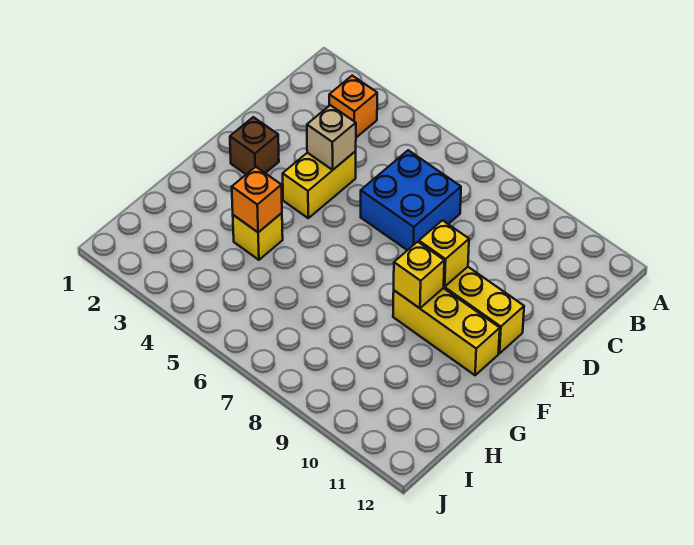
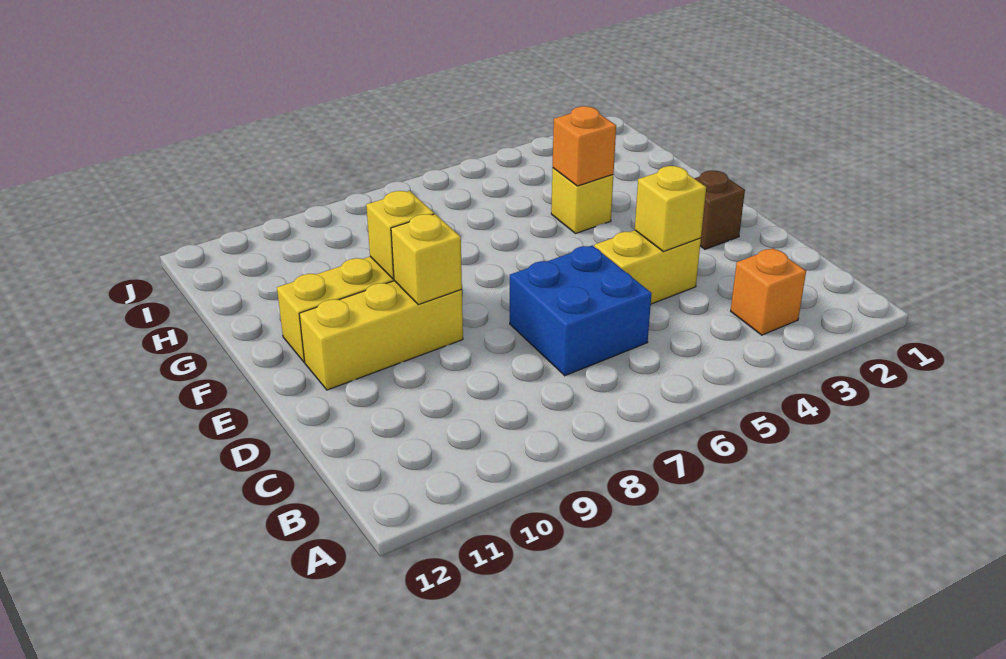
yellow 1x2 brick [283,151,356,218] -> yellow 1x2 brick turned to [594,230,701,304]
tan 1x1 brick [307,105,356,170] -> yellow 1x1 brick [635,166,706,252]

